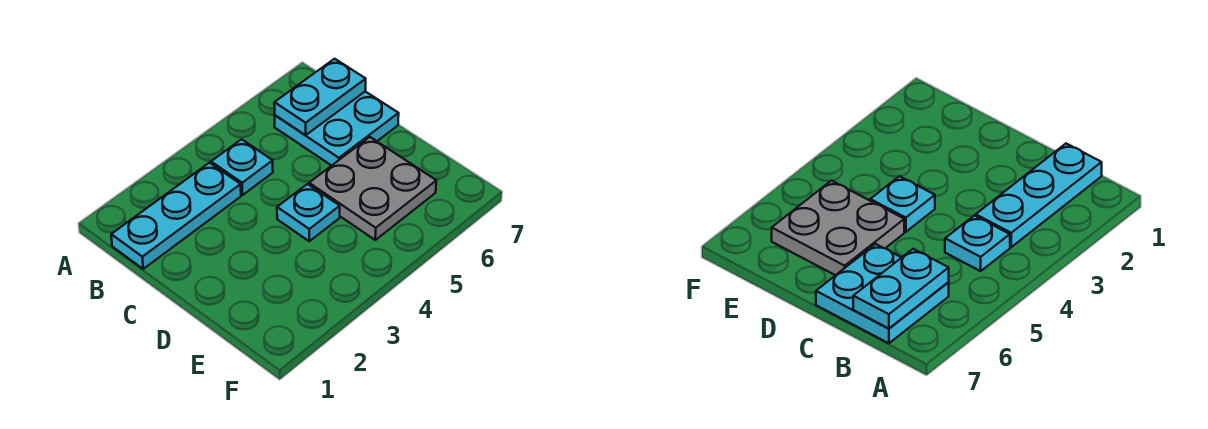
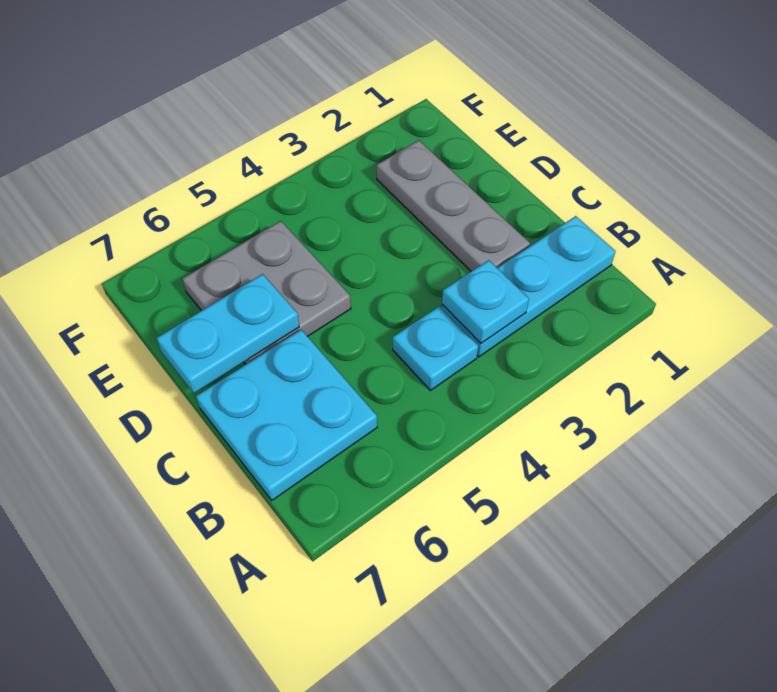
cyan 1x2 plate [274,59,366,135] -> cyan 1x2 plate moved to [157,274,299,393]
none -> grey 1x3 plate [377,140,530,271]
cyan 1x1 plate [277,184,340,241] -> cyan 1x1 plate moved to [442,260,529,343]

